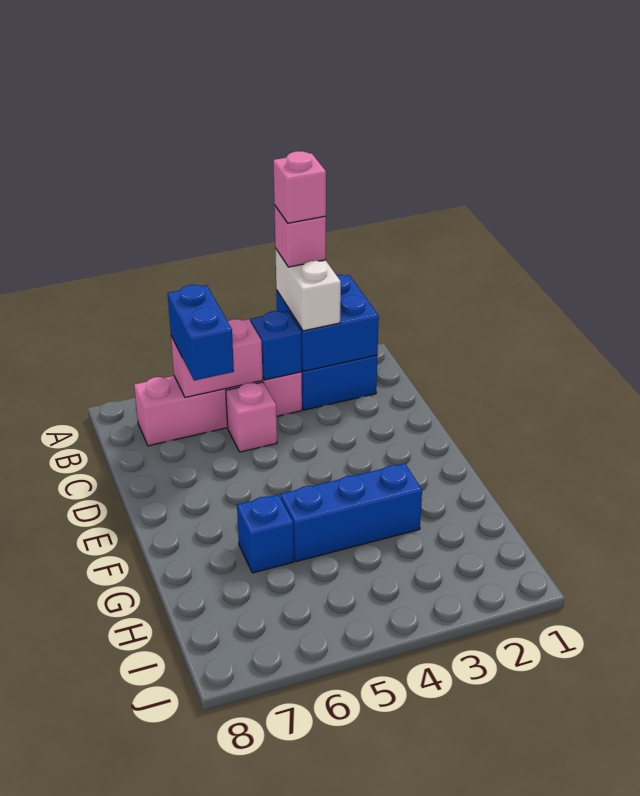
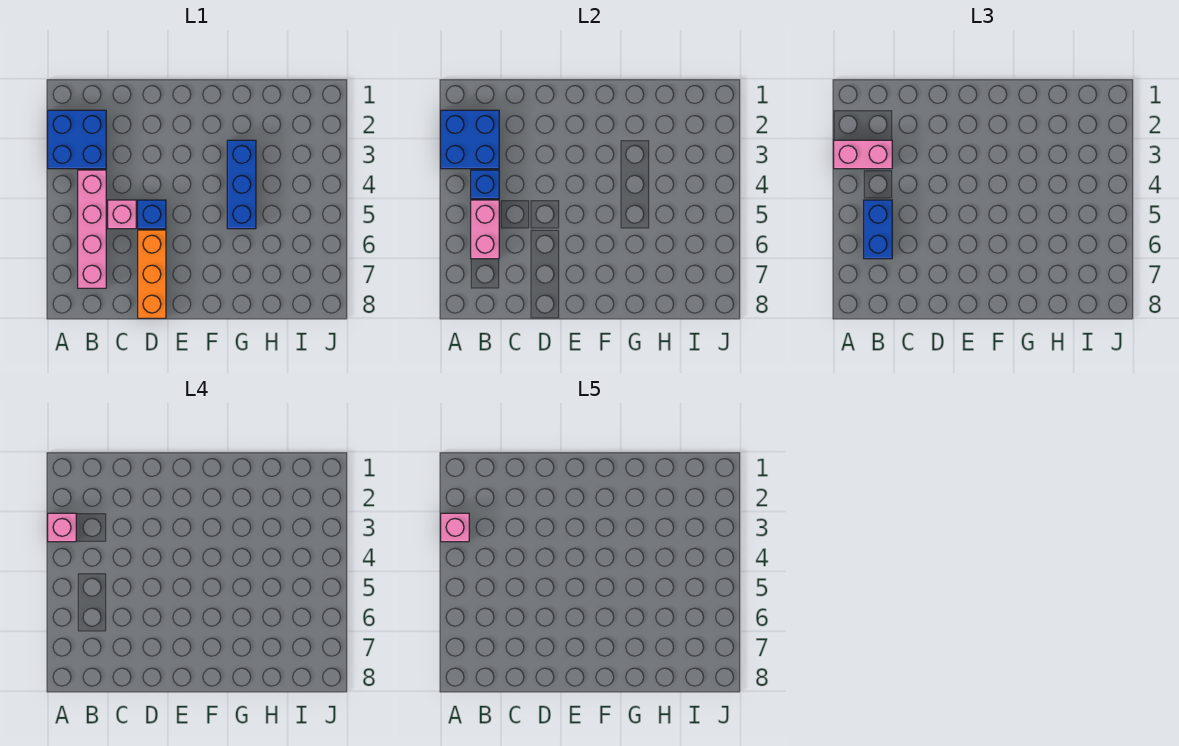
white 1x2 brick [275,248,341,331] -> pink 1x2 brick [834,140,892,169]
blue 1x2 brick [168,285,234,381] -> blue 1x2 brick turned to [864,200,892,259]
none -> orange 1x3 brick [138,230,166,318]
blue 1x1 brick [237,495,294,573] -> blue 1x1 brick moved to [138,200,166,229]

